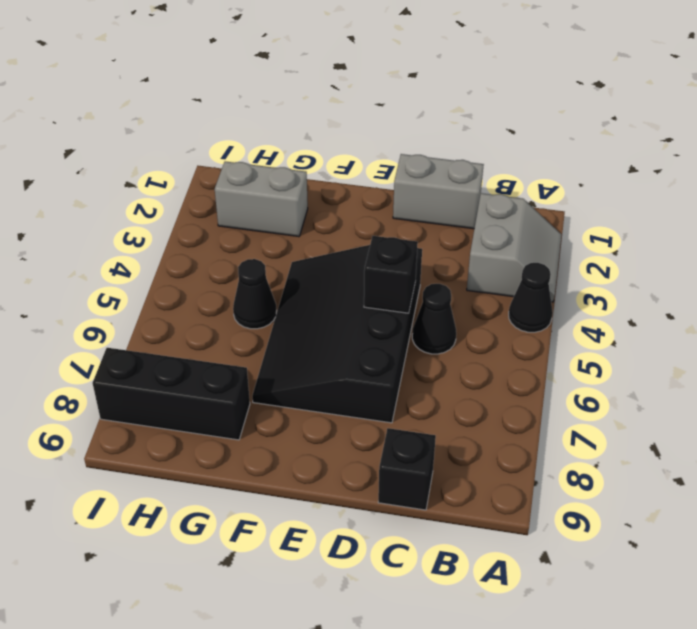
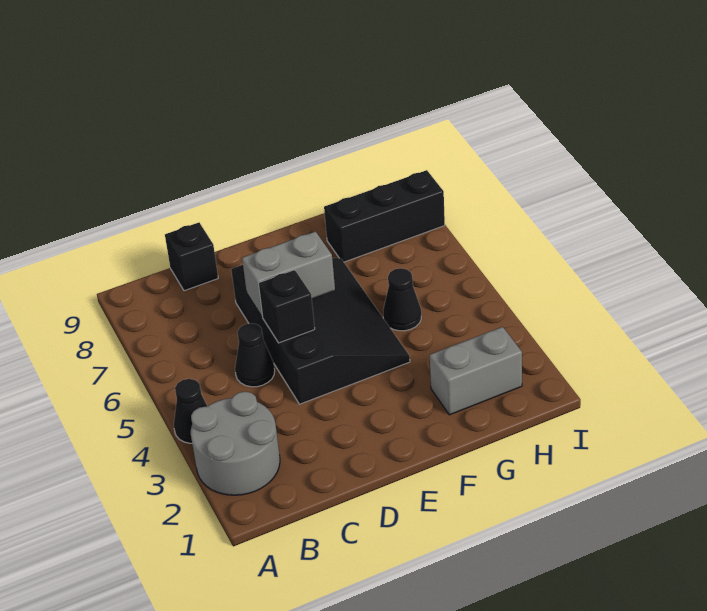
grey 2x2 slope [467,193,562,302] -> grey 2x2 round brick [191,391,280,495]
grey 1x2 brick [393,154,484,229] -> grey 1x2 brick moved to [242,231,335,317]

